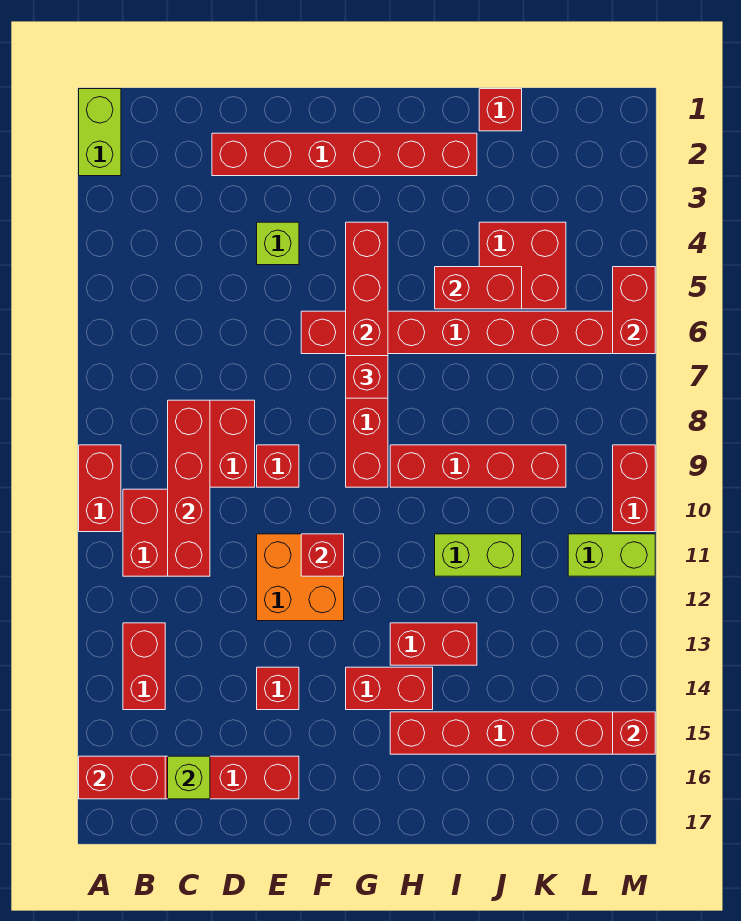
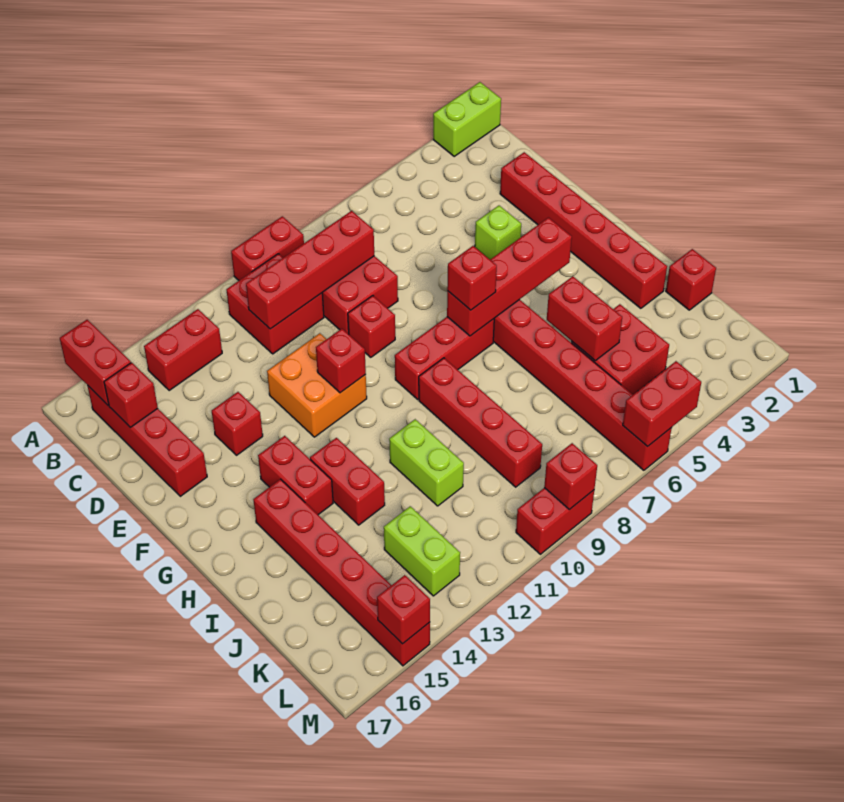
lime 1x1 brick [168,756,210,799] -> red 1x1 brick [104,363,158,428]
lime 1x2 brick [568,534,655,576] -> lime 1x2 brick moved to [384,506,460,596]
none -> red 1x1 brick [544,443,597,510]

